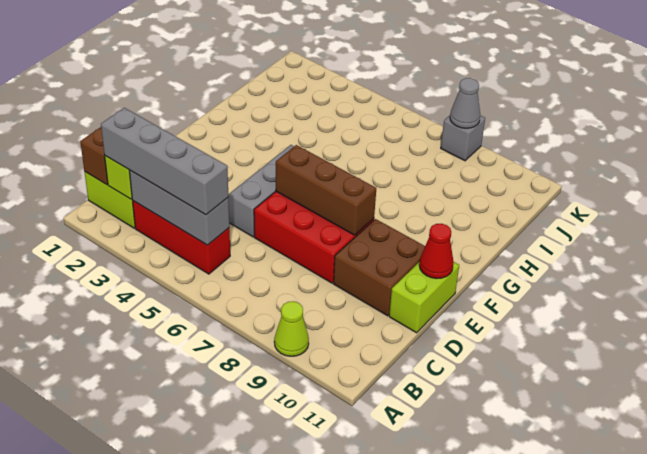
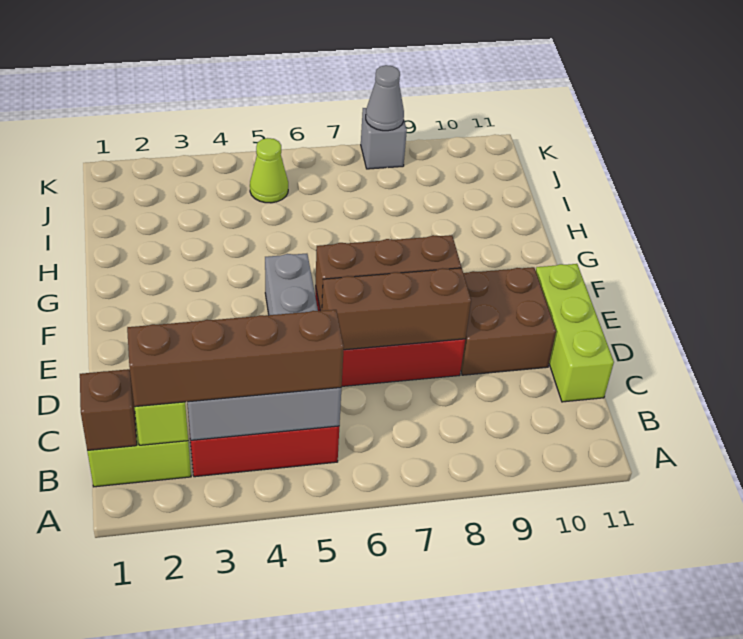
lime 1x1 cone [274,301,309,356] -> lime 1x1 cone moved to [250,138,288,203]
grey 1x4 brick [101,108,228,215] -> brown 1x4 brick [127,310,344,407]
none -> brown 1x3 brick [322,268,471,350]
lime 1x2 brick [389,262,459,333] -> lime 1x3 brick [536,264,614,402]
red 1x1 cone [419,224,454,279] -> none

